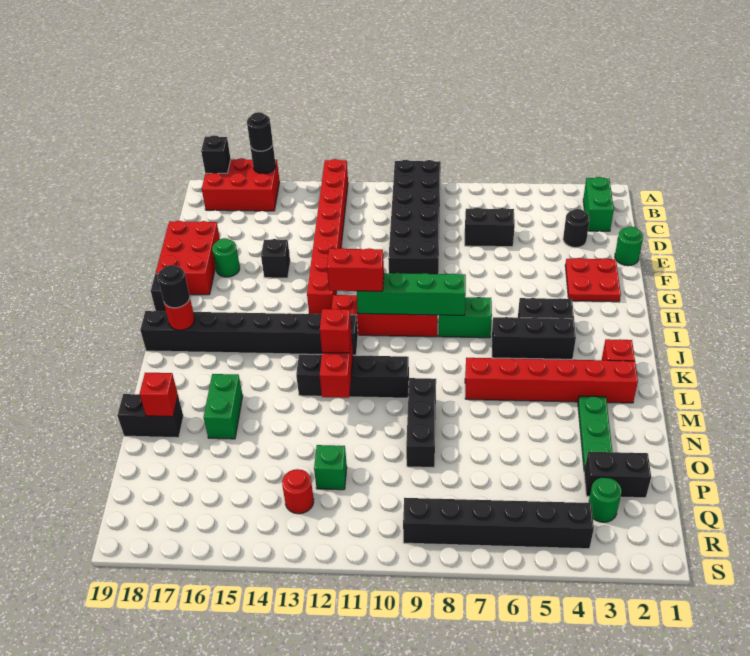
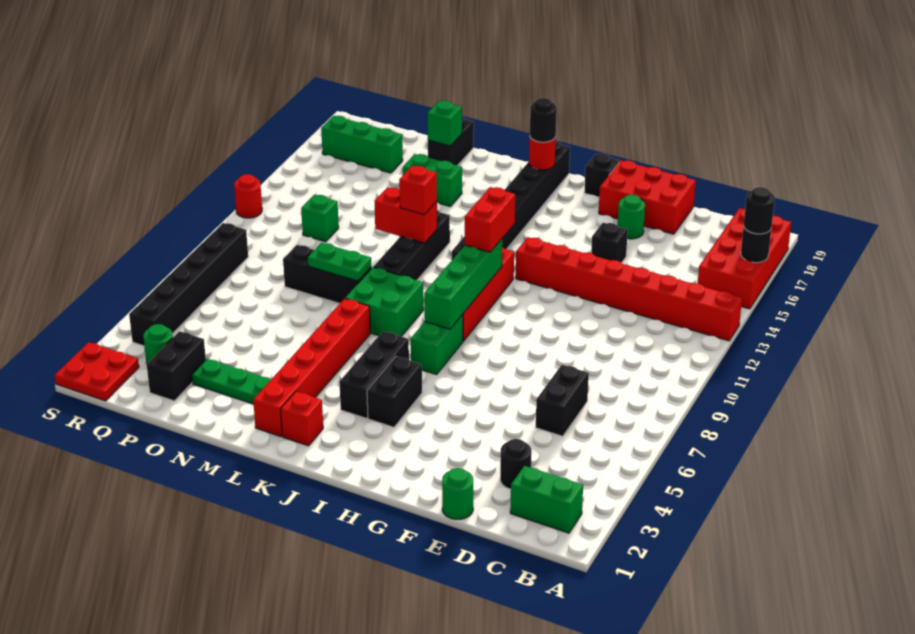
black 2x6 brick [388,160,441,274] -> none
red 2x3 brick [202,158,280,211] -> red 2x4 brick [698,208,791,309]
black 1x1 brick [201,135,231,173] -> none
red 2x2 plate [565,258,621,302] -> red 2x2 plate moved to [55,342,139,401]
none -> green 2x2 brick [345,267,424,336]
none -> green 1x2 plate [308,243,371,281]
red 1x1 brick [139,373,178,417] -> green 1x1 brick [427,101,462,146]
none -> green 1x3 brick [321,116,403,173]
red 1x1 round brick [282,469,314,514] -> red 1x1 round brick moved to [234,174,262,218]

